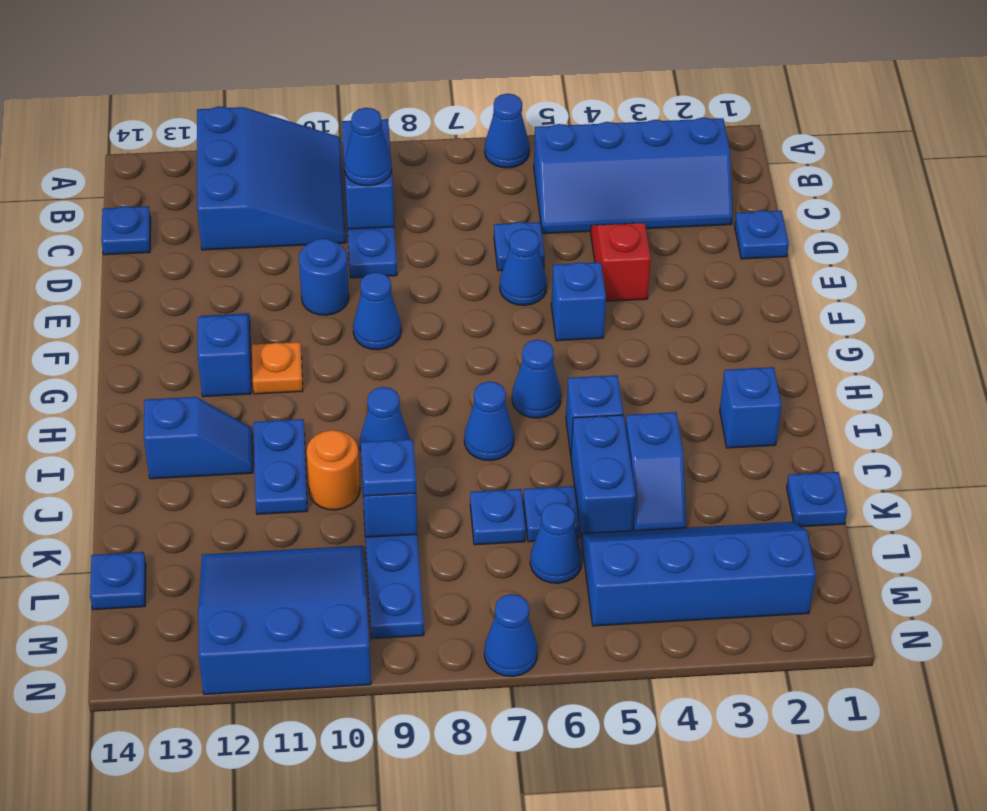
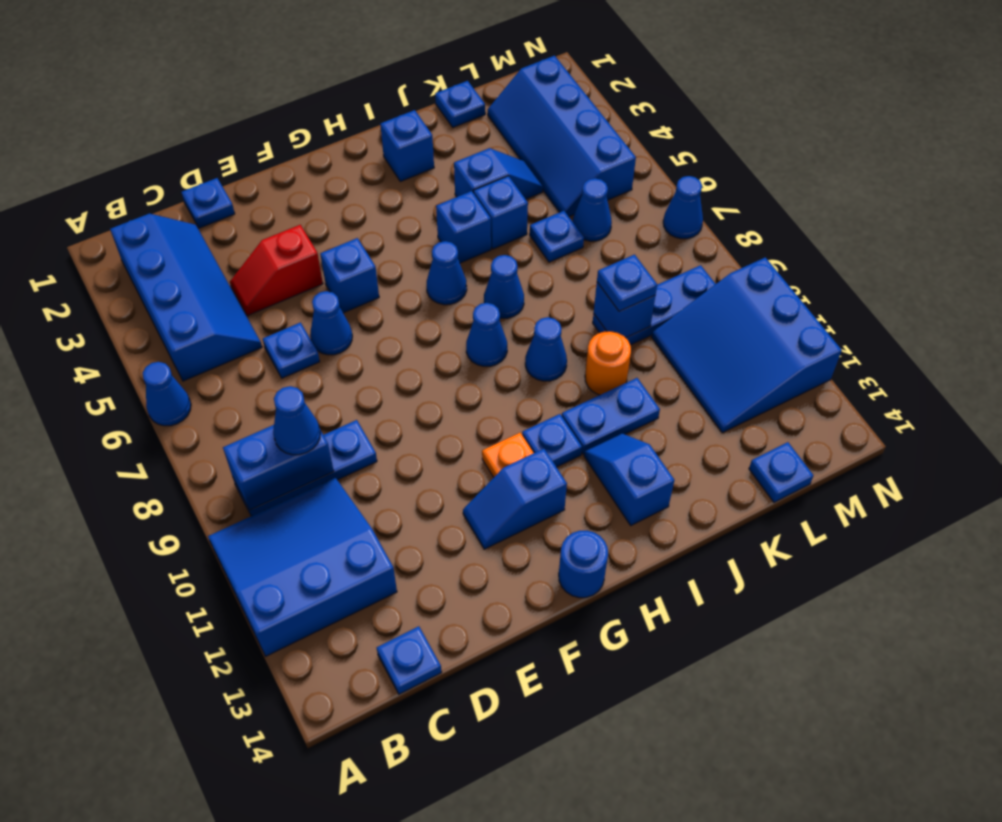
blue 1x1 round brick [299,238,349,315] -> blue 1x1 round brick moved to [559,531,608,598]
blue 1x1 cone [353,272,401,350] -> blue 1x1 cone moved to [466,303,507,366]
blue 1x2 brick [571,415,636,538] -> blue 1x1 brick [473,176,528,249]
blue 1x1 plate [470,489,526,545] -> blue 1x1 plate moved to [522,414,582,467]

